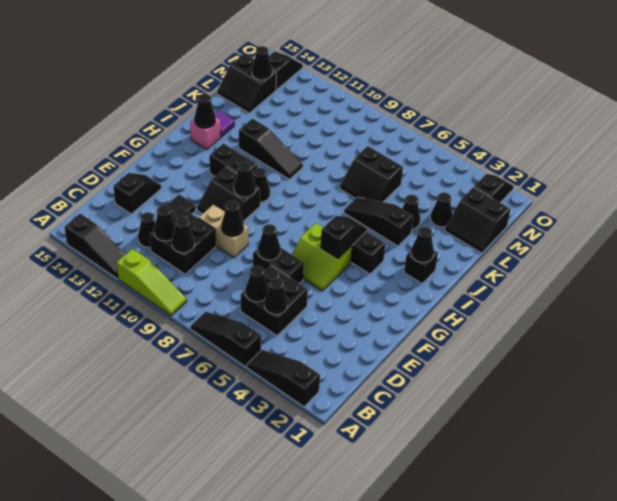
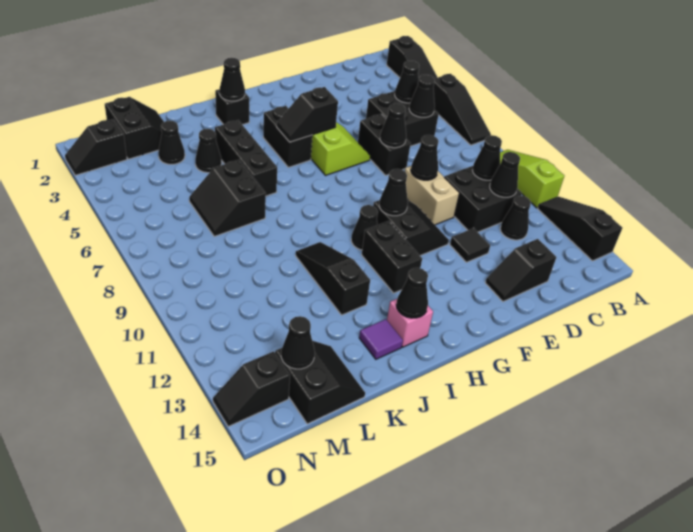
black 1x3 slope [344,197,413,246] -> black 1x3 brick [215,120,277,196]
black 2x2 slope [340,146,403,202] -> black 2x2 slope turned to [189,160,266,236]

